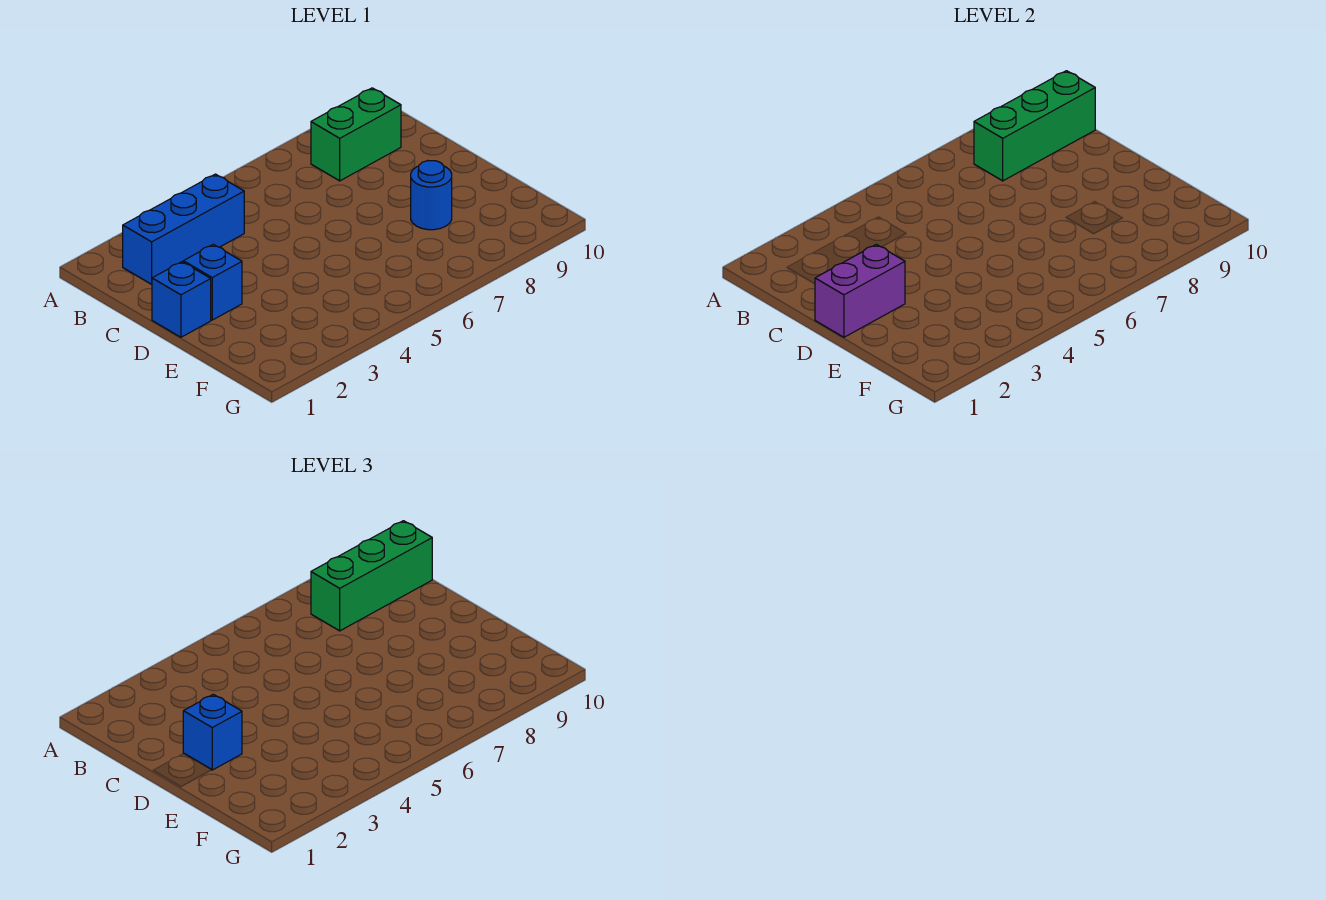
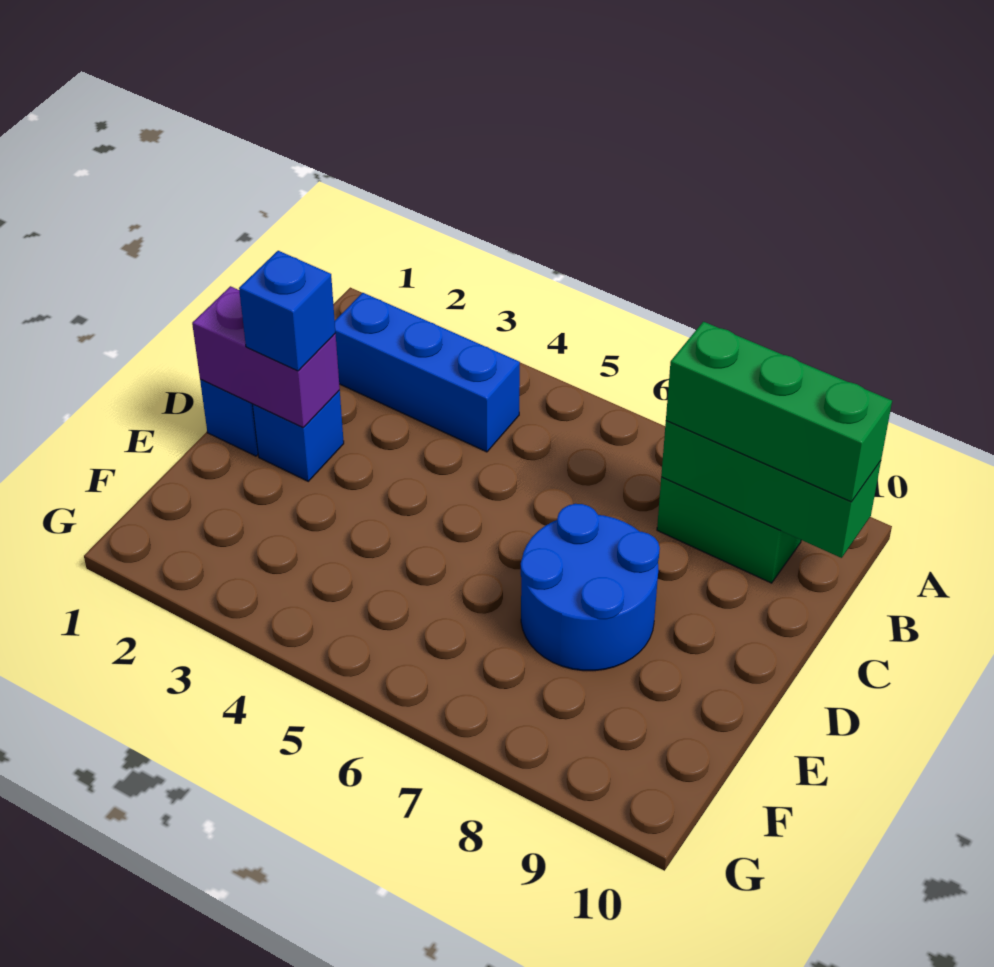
blue 1x1 round brick [411,161,452,230] -> blue 2x2 round brick [521,504,660,671]

